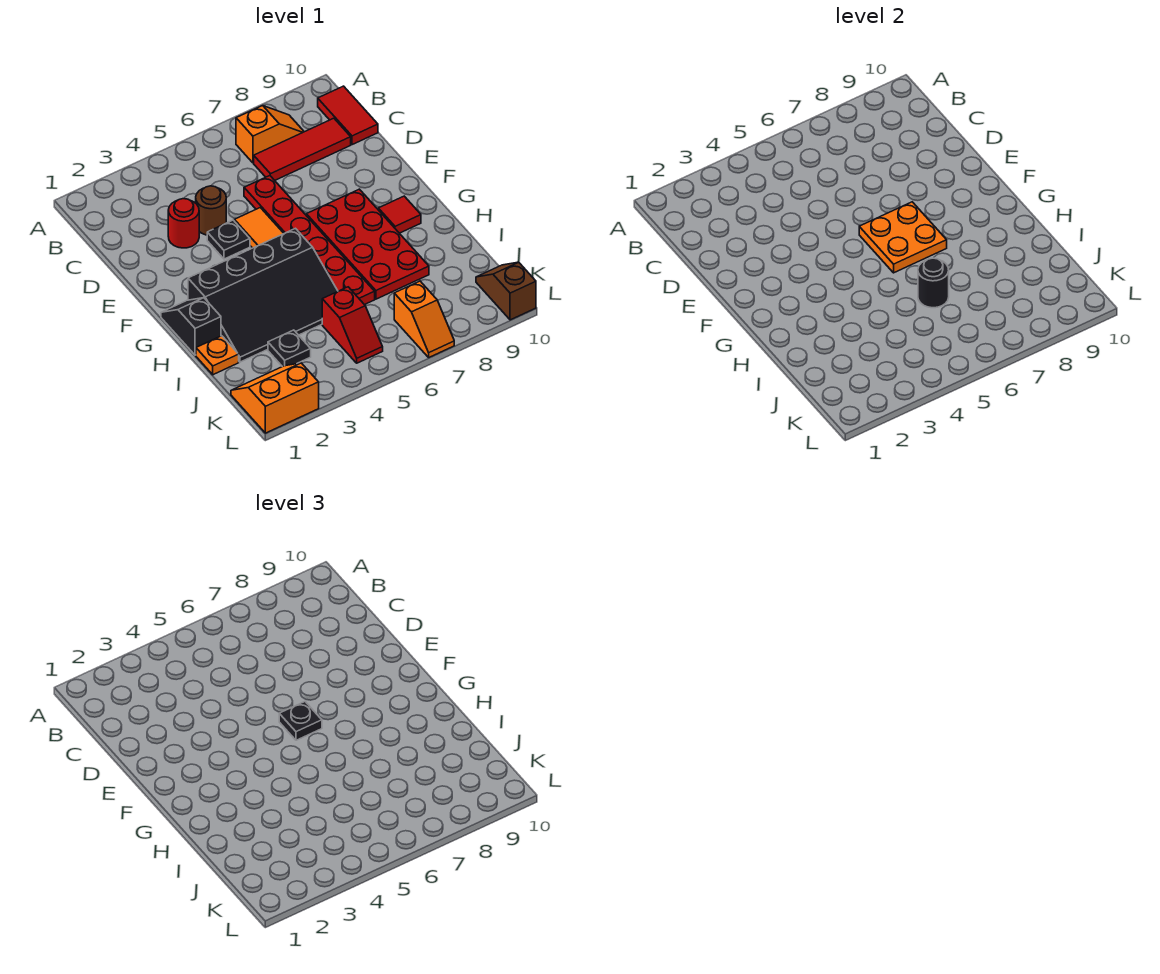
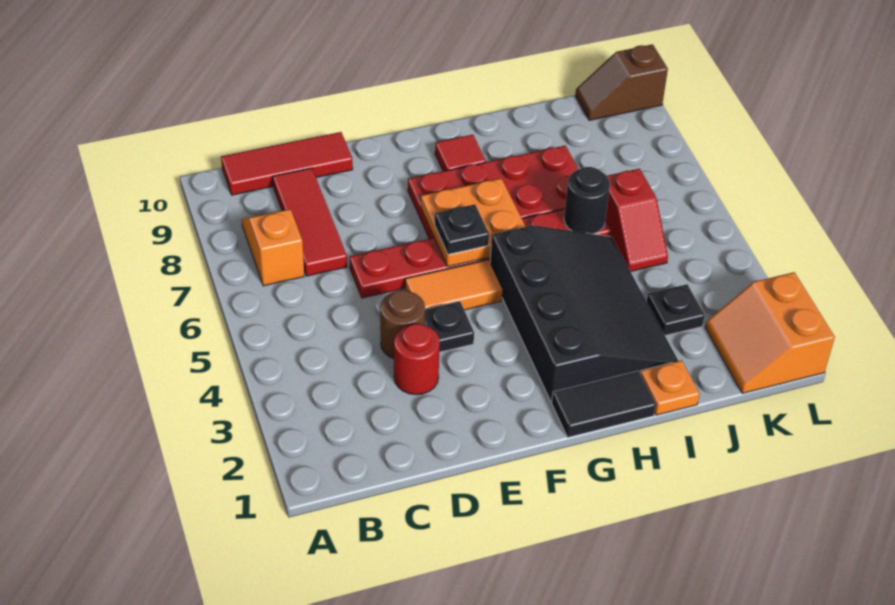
red 1x2 tile [318,86,378,145] -> red 1x3 tile [221,132,353,195]
black 1x2 slope [161,298,221,355] -> black 1x2 tile [552,371,656,437]
red 1x2 slope [322,287,383,363] -> red 1x2 slope turned to [606,169,668,272]
orange 1x2 slope [394,281,454,357] -> none

